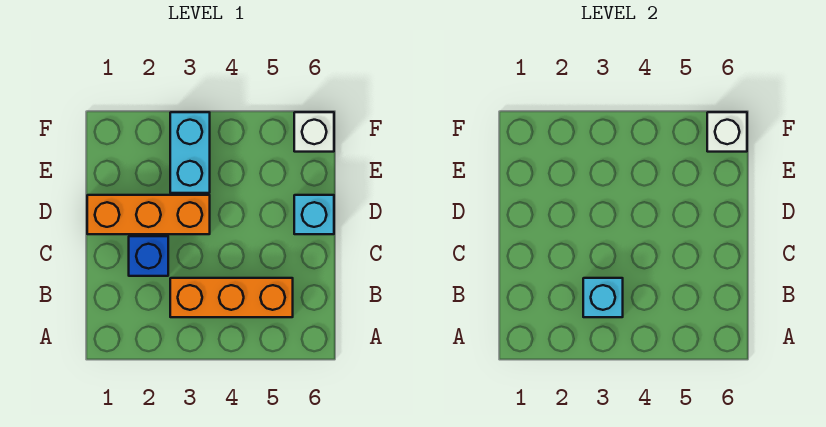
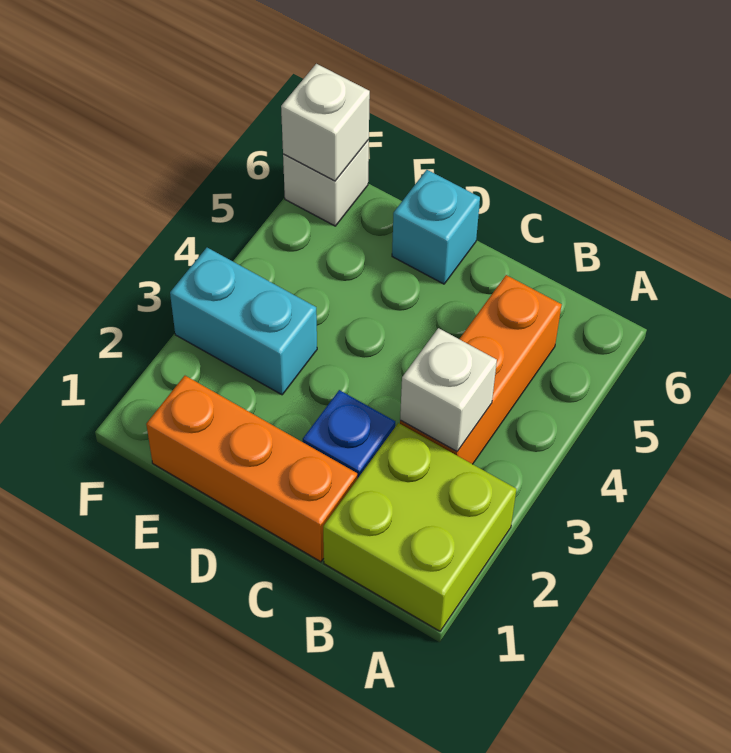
none -> lime 2x2 brick [323,423,516,631]
cyan 1x1 brick [583,278,623,317] -> white 1x1 brick [400,328,497,452]
orange 1x3 brick [87,195,210,234] -> orange 1x3 brick turned to [146,376,357,562]

